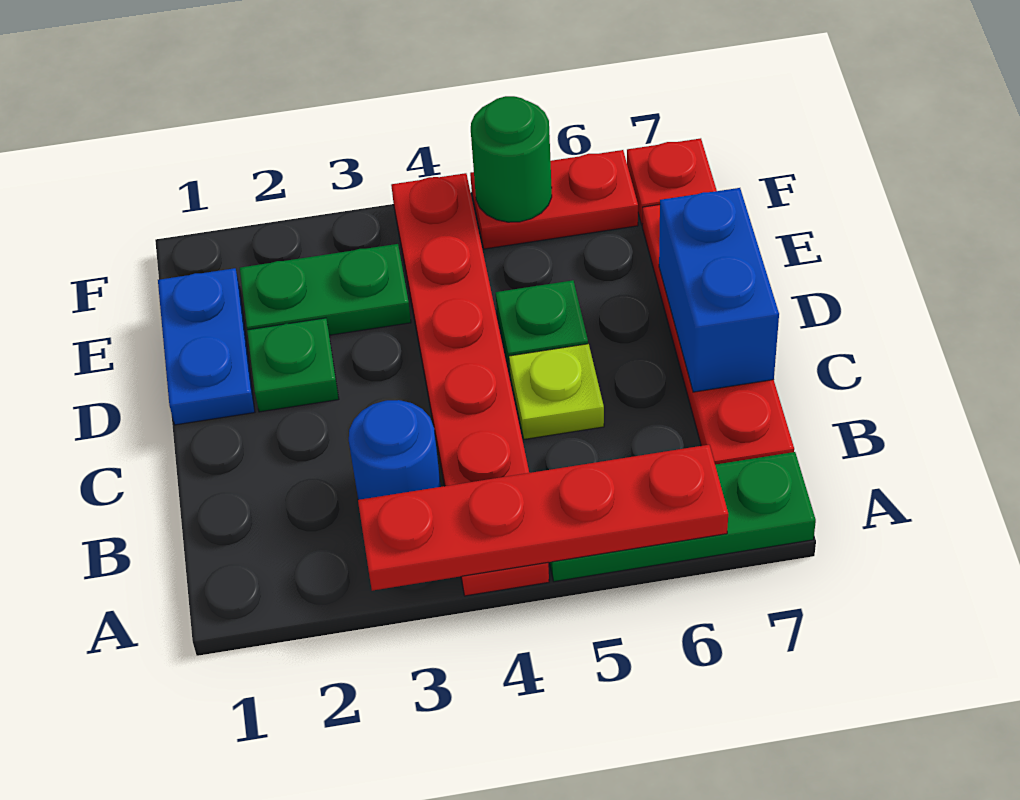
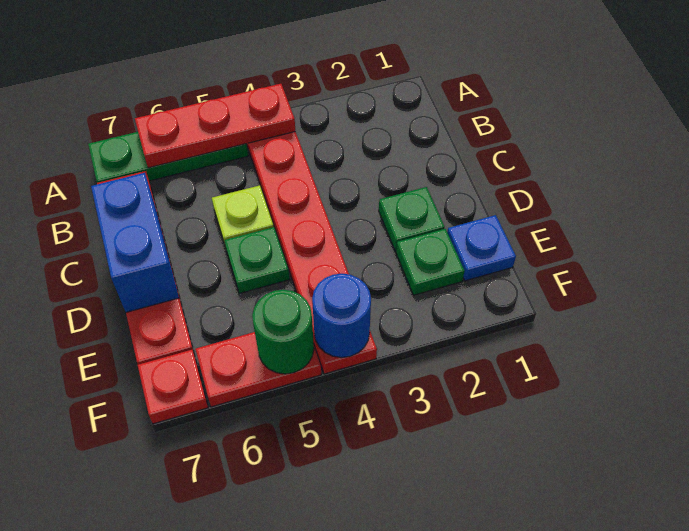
red 1x4 plate [358,445,728,591] -> red 1x3 plate [135,84,295,168]
blue 1x1 round brick [349,400,441,500] -> blue 1x1 round brick moved to [312,274,371,358]
blue 1x2 plate [158,268,255,425] -> blue 1x1 plate [447,215,516,281]
green 1x2 plate [240,244,411,335] -> green 1x1 plate [396,229,464,295]

